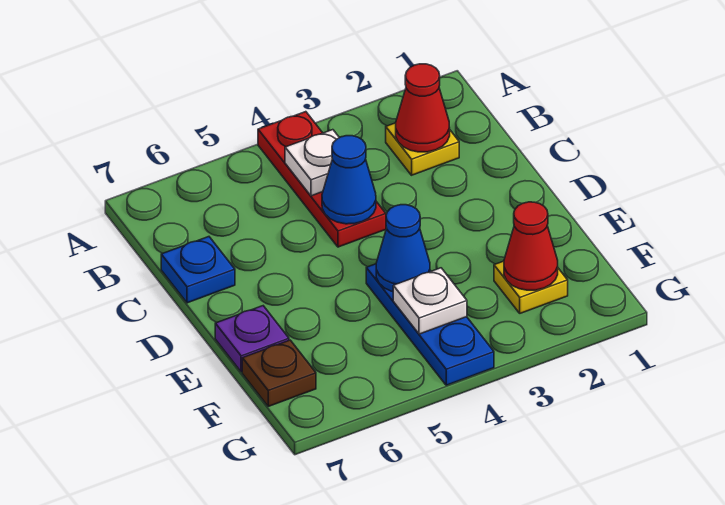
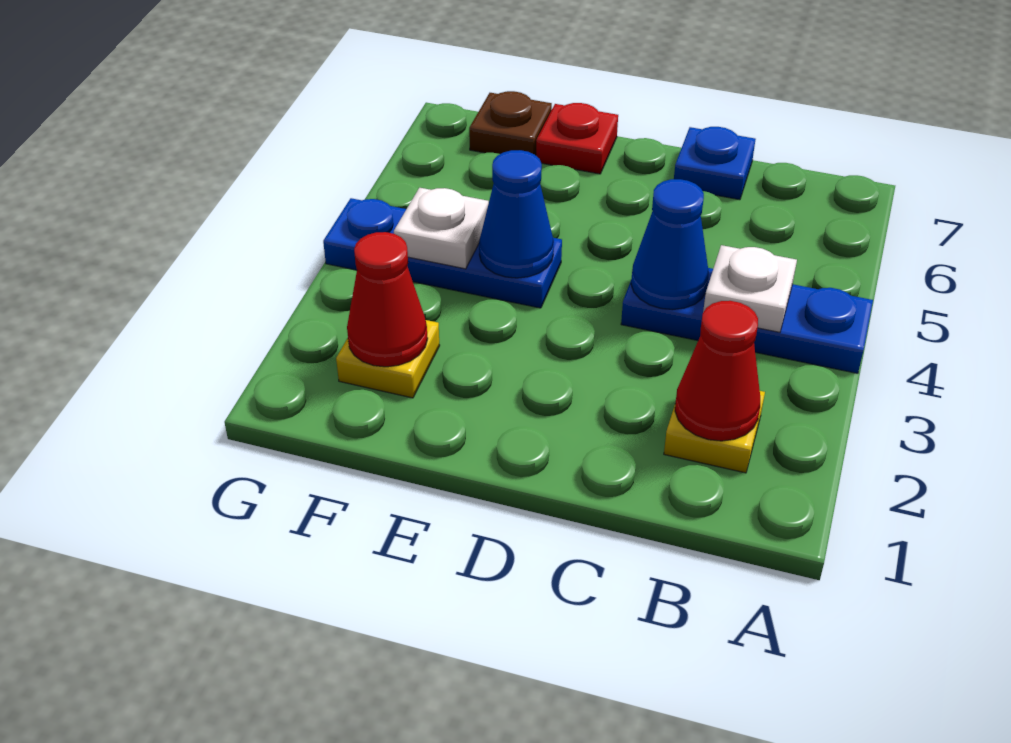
red 1x3 plate [258,112,386,247] -> blue 1x3 plate [621,268,873,373]
purple 1x1 plate [215,306,289,372] -> red 1x1 plate [536,103,618,174]

